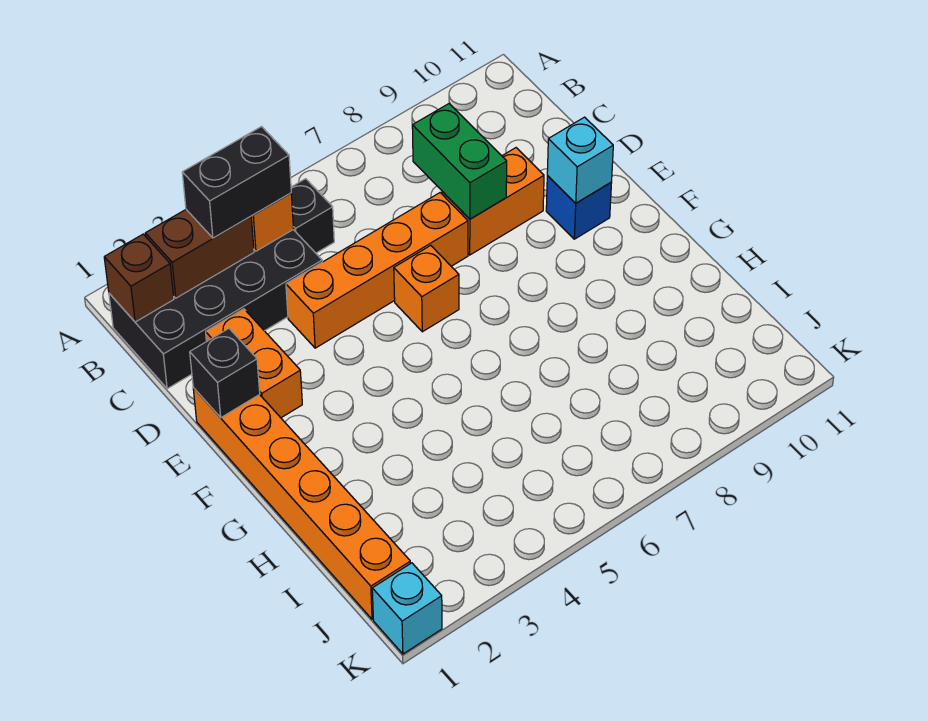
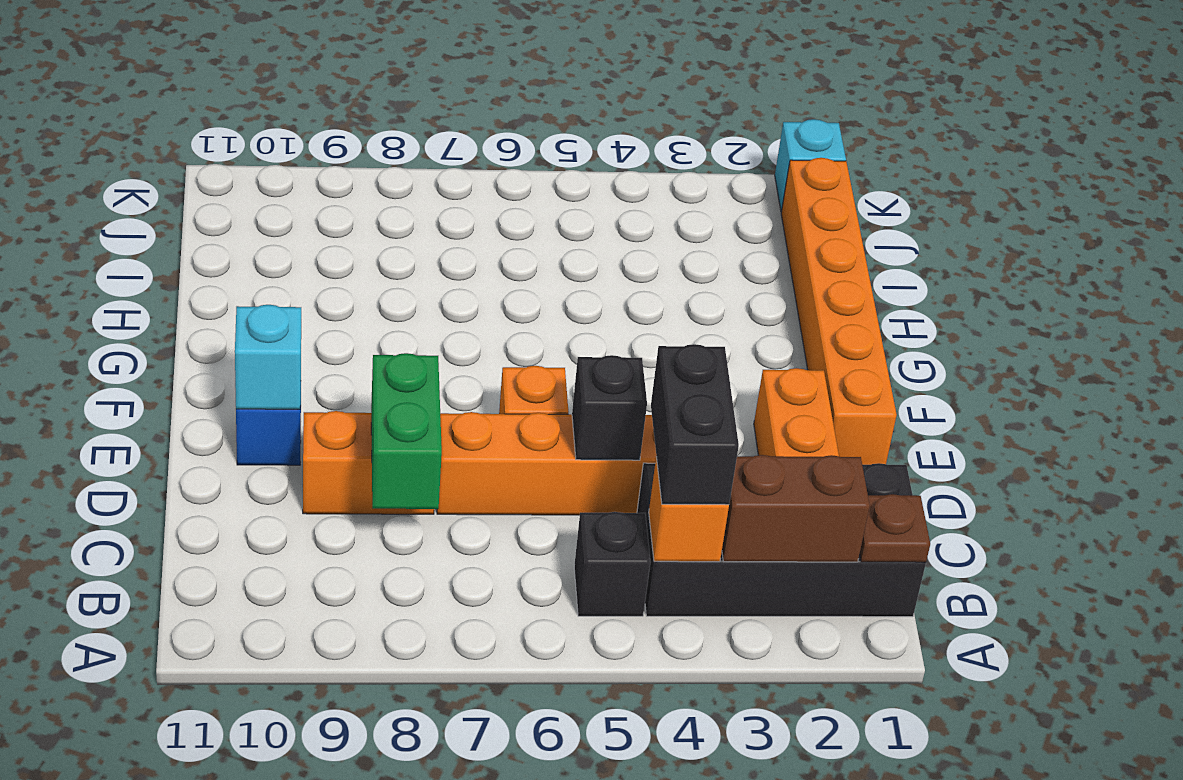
brown 1x1 brick [104,234,174,322] -> brown 1x1 plate [860,494,930,562]
black 1x2 brick [182,127,291,238] -> black 1x2 brick turned to [651,344,739,505]
black 1x1 brick [190,329,260,418] -> black 1x1 brick moved to [572,355,647,460]

